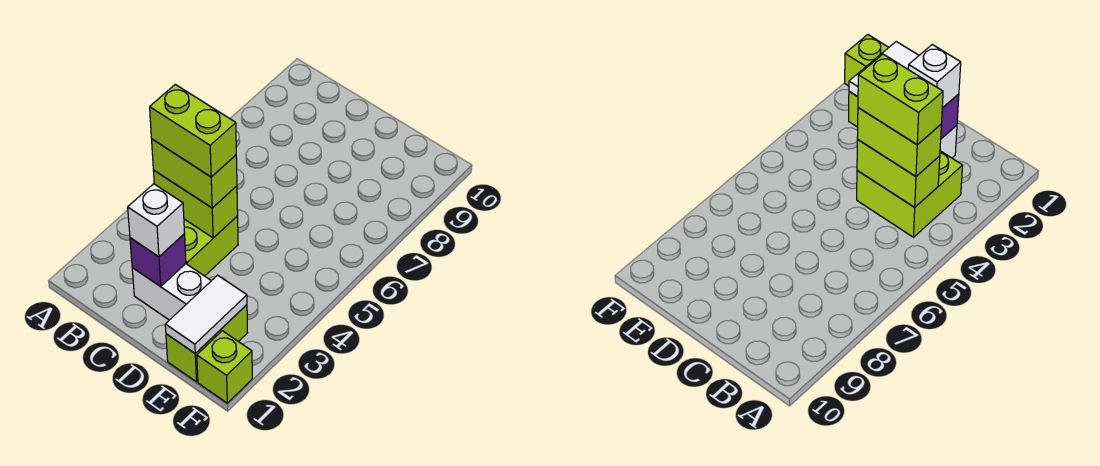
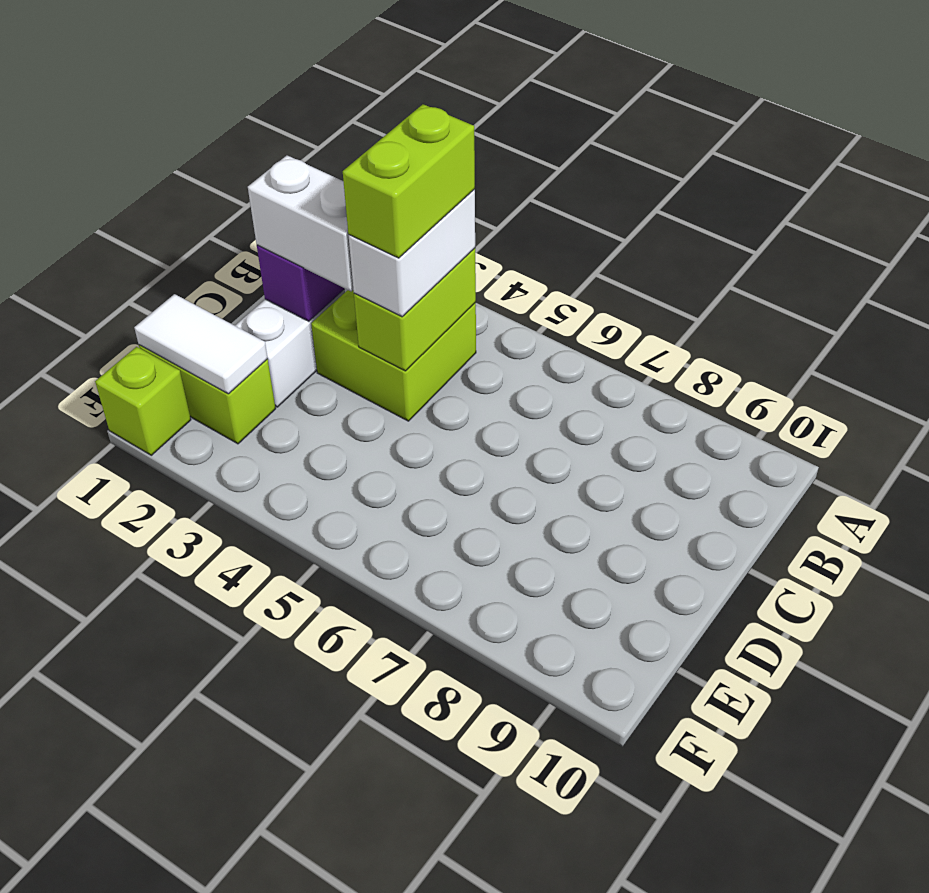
lime 1x2 brick [152,139,237,208] -> white 1x2 brick [348,190,475,317]
white 1x1 brick [128,184,185,257] -> white 1x2 brick [248,155,353,291]

